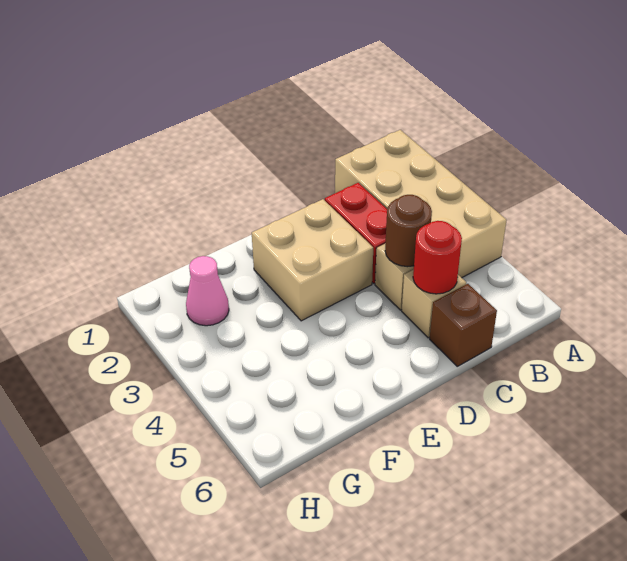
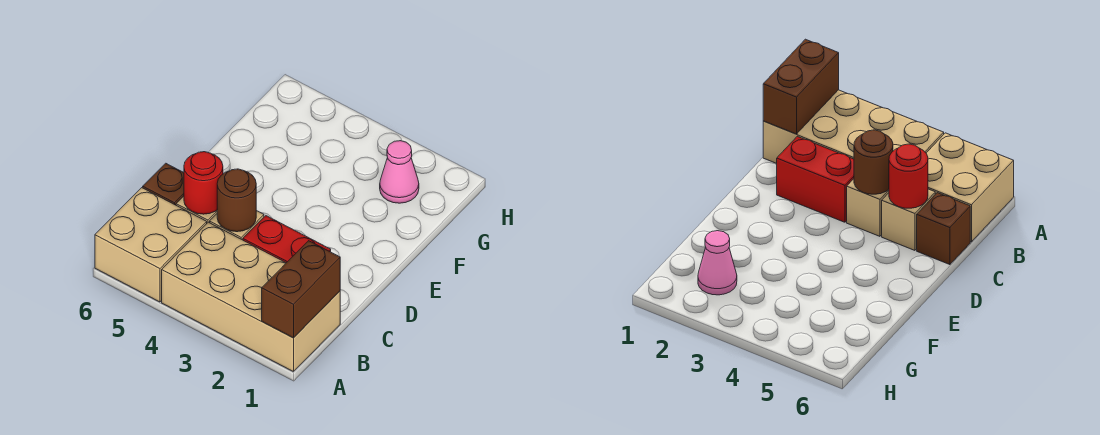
none -> brown 1x2 brick [262,241,340,338]
tan 2x2 brick [252,199,373,321] -> tan 2x2 brick moved to [95,188,207,302]

